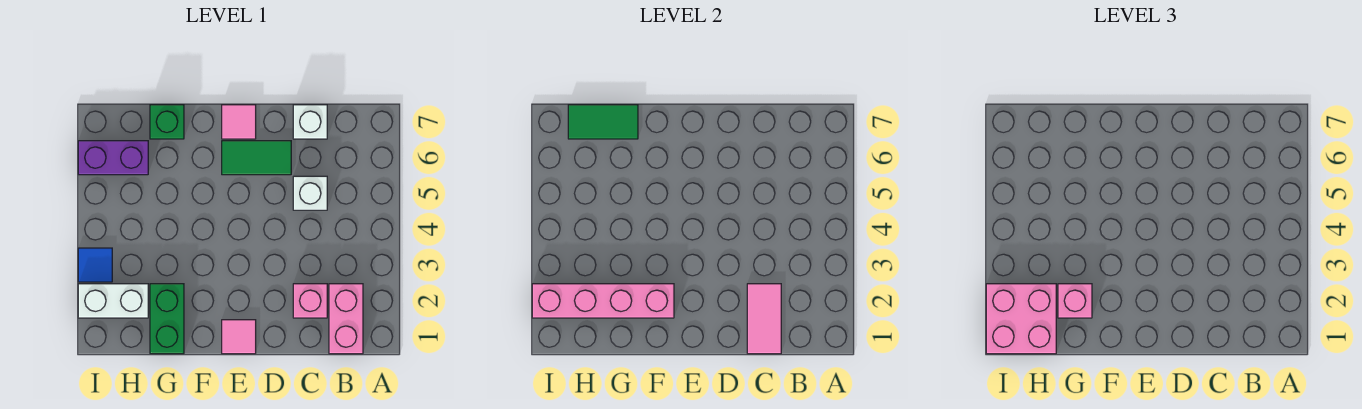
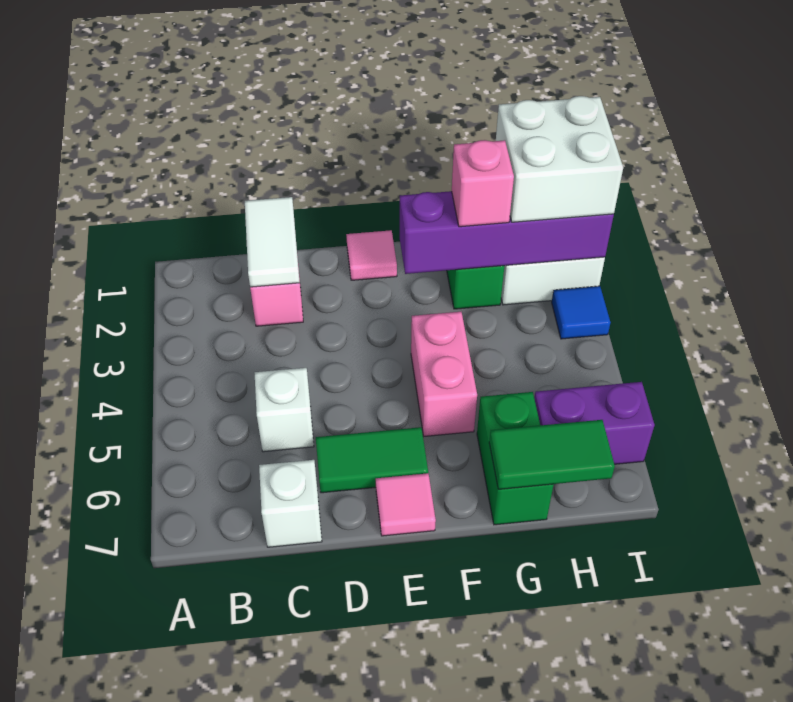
pink 1x2 brick [329,284,363,354] -> pink 1x2 brick moved to [411,312,477,436]
pink 1x2 tile [747,284,781,354] -> white 1x2 tile [245,197,300,287]
pink 1x4 brick [532,284,674,318] -> purple 1x4 brick [400,191,614,274]
green 1x1 brick [150,105,184,139] -> green 1x2 brick [477,392,554,525]
pink 2x2 brick [986,284,1056,354] -> white 2x2 brick [496,96,623,222]

